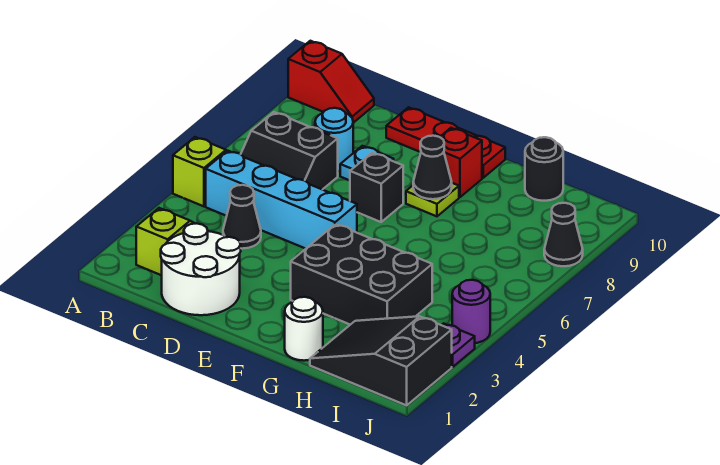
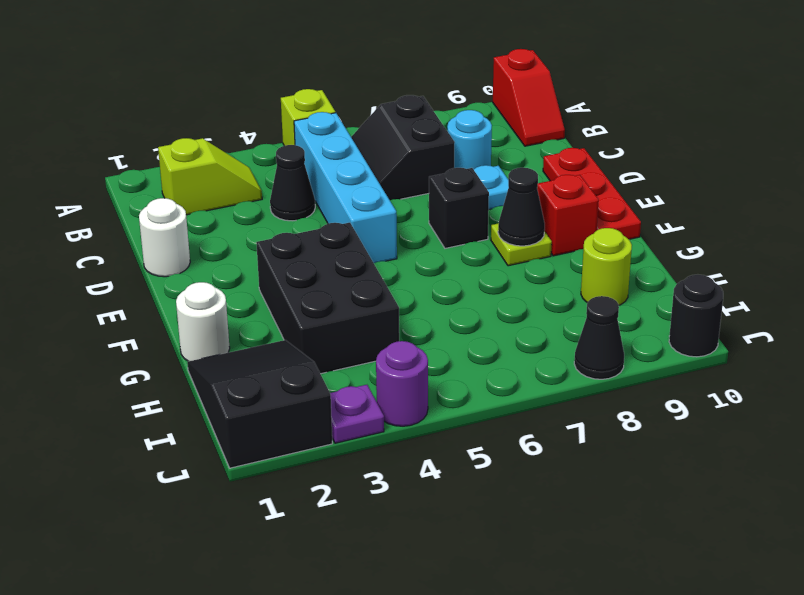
white 2x2 round brick [161,223,241,315] -> white 1x1 round brick [139,198,190,277]
none -> lime 1x1 round brick [581,228,632,305]
black 1x1 round brick [525,137,563,201] -> black 1x1 round brick moved to [669,275,723,357]

